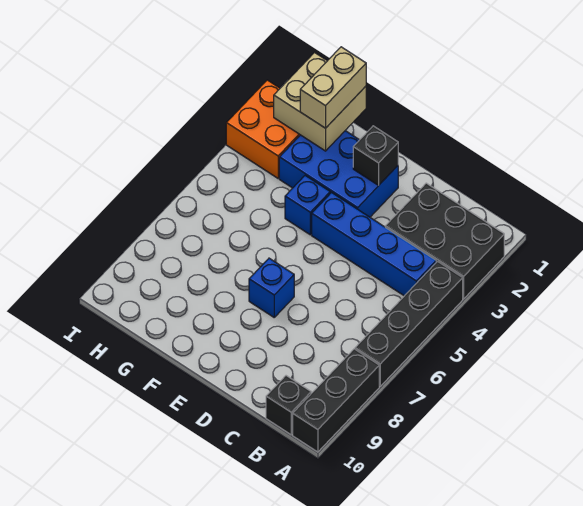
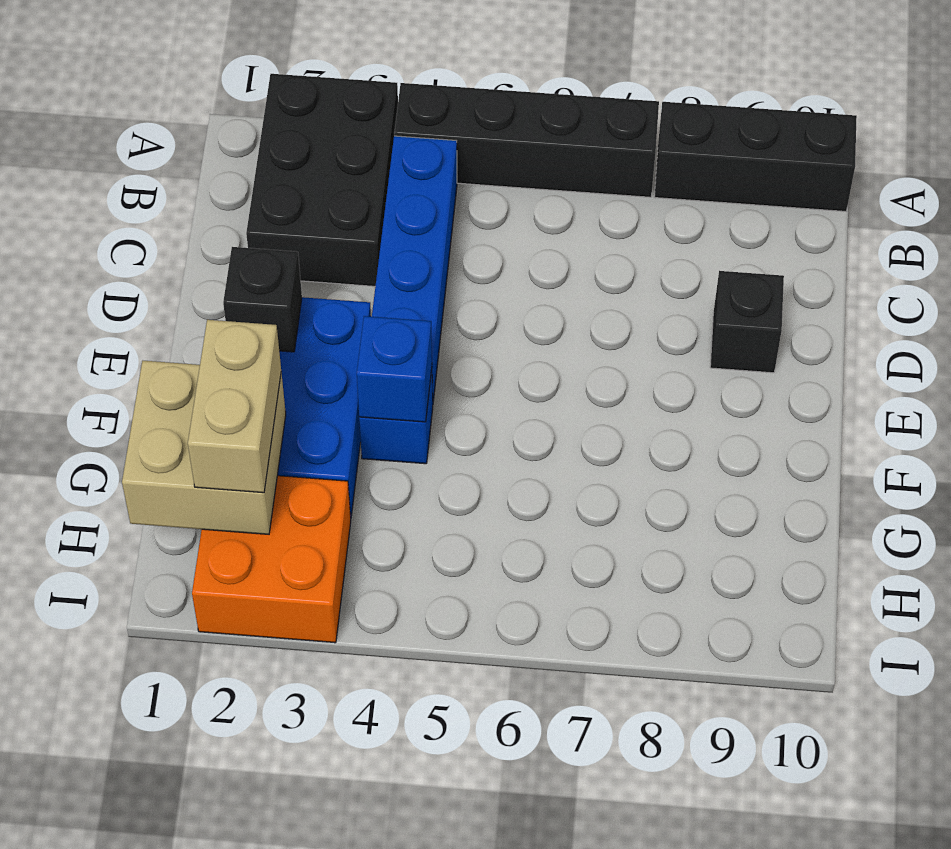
black 1x1 brick [266,376,311,435] -> black 1x1 brick moved to [710,271,784,373]
blue 1x1 brick [249,258,294,317] -> blue 1x1 brick moved to [357,316,432,422]
tan 1x2 brick [300,47,366,128] -> tan 1x2 brick turned to [188,320,281,493]

